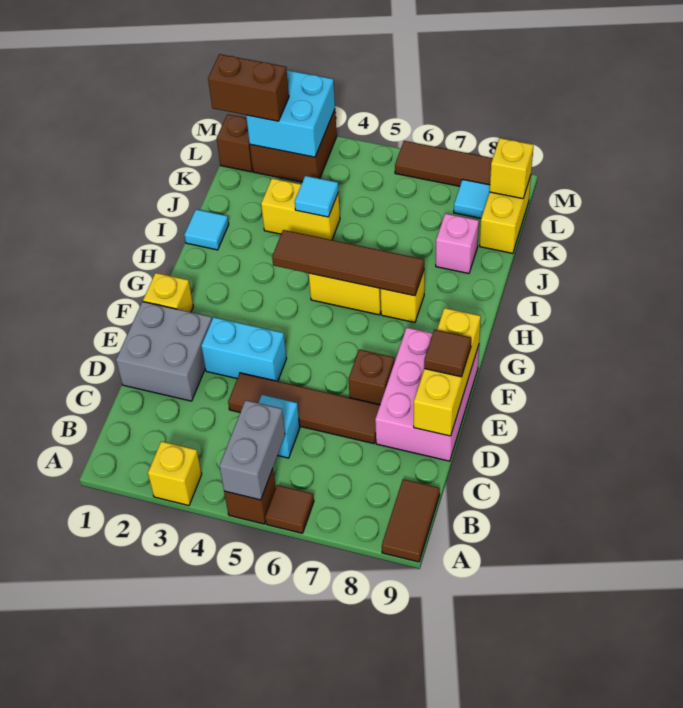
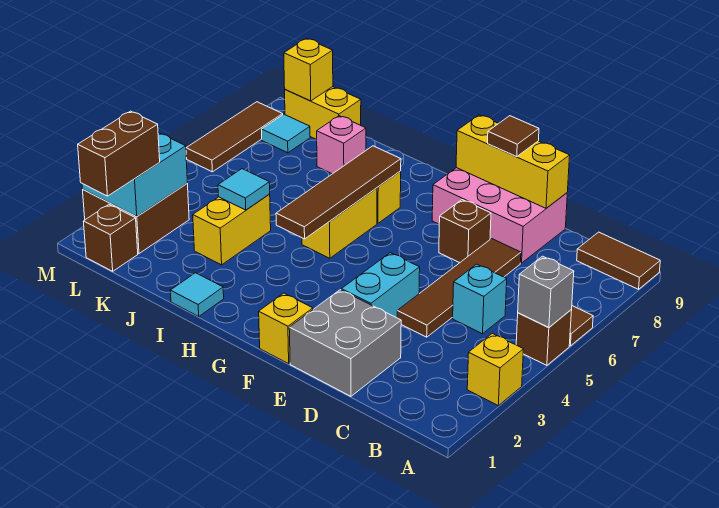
grey 1x2 brick [219,400,285,500] -> grey 1x1 brick [518,256,574,328]

